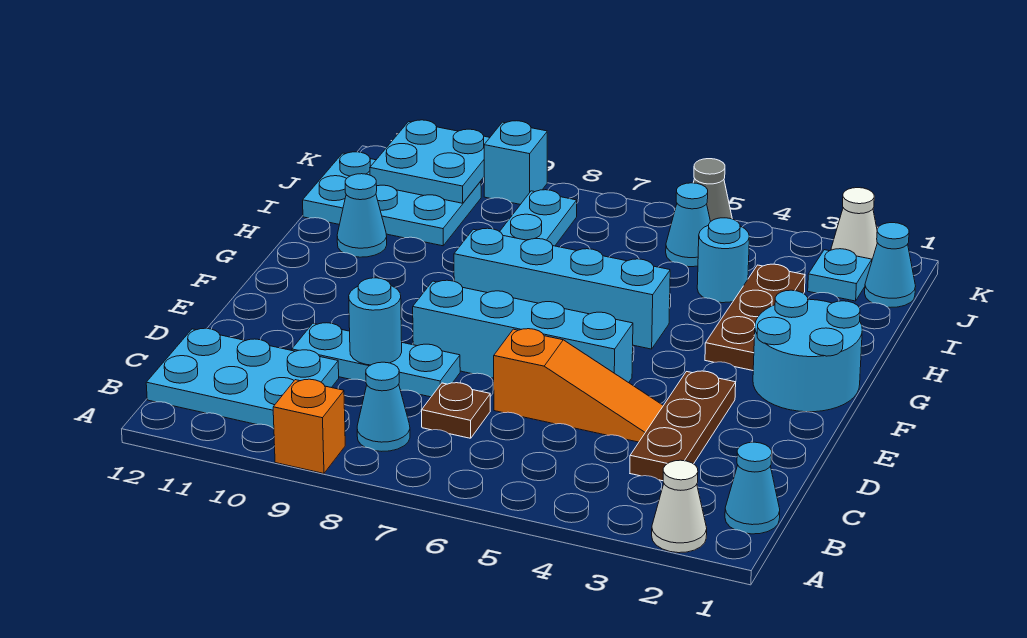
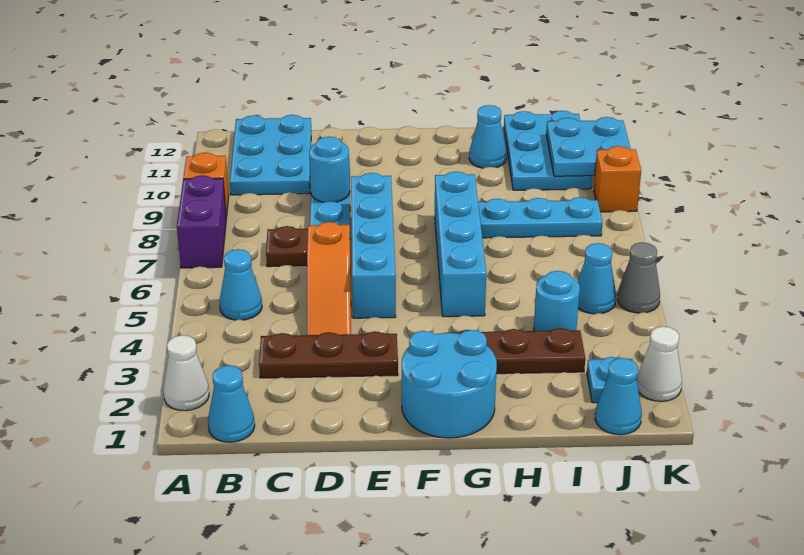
none -> purple 1x2 brick [177,175,226,268]
cyan 1x1 cone [357,362,410,451] -> cyan 1x1 cone moved to [219,249,262,320]
cyan 1x1 brick [484,121,547,204] -> orange 1x1 brick [594,146,641,212]

